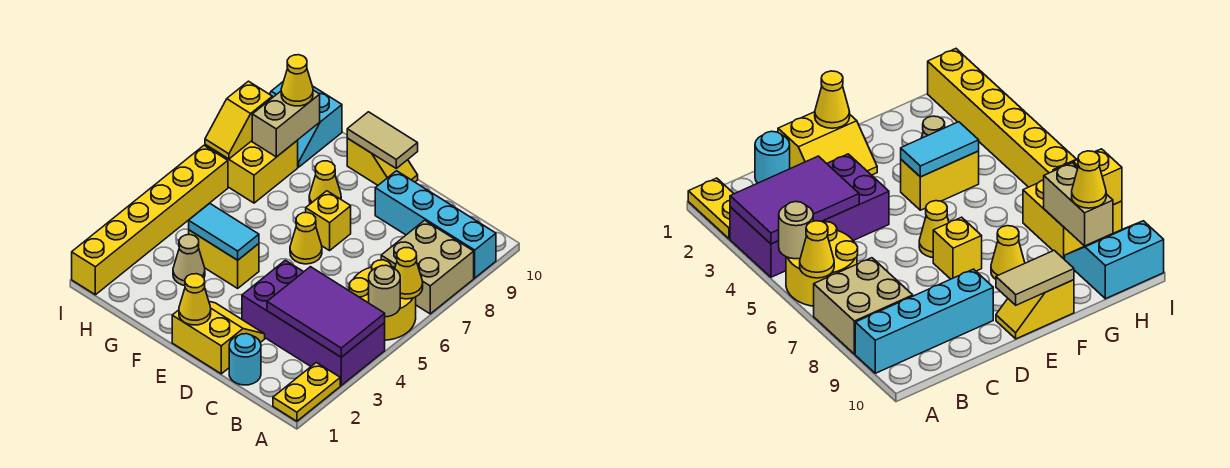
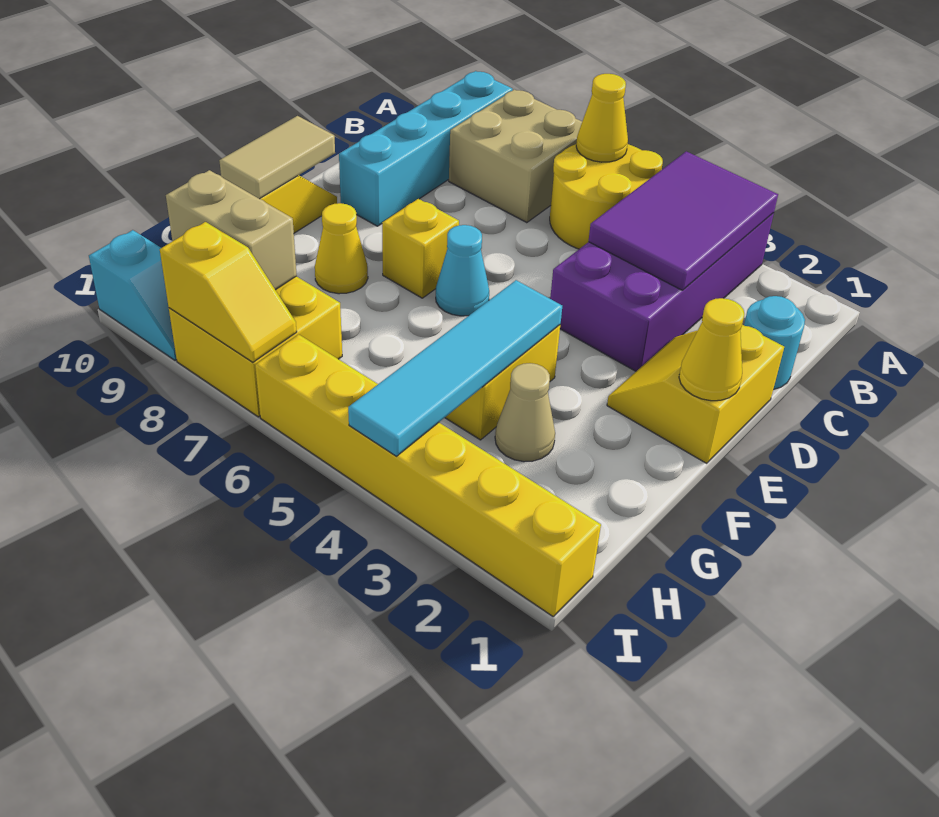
yellow 1x2 plate [273,362,340,421] -> none
tan 1x1 round brick [369,265,400,317] -> none
yellow 1x1 cone [290,213,322,264] -> cyan 1x1 cone [436,225,489,316]
cyan 1x2 tile [189,203,259,260] -> cyan 1x4 tile [348,280,562,456]
cyan 2x2 slope [270,82,342,167] -> cyan 1x2 slope [89,230,177,360]
yellow 1x1 cone [281,55,313,106] -> none

